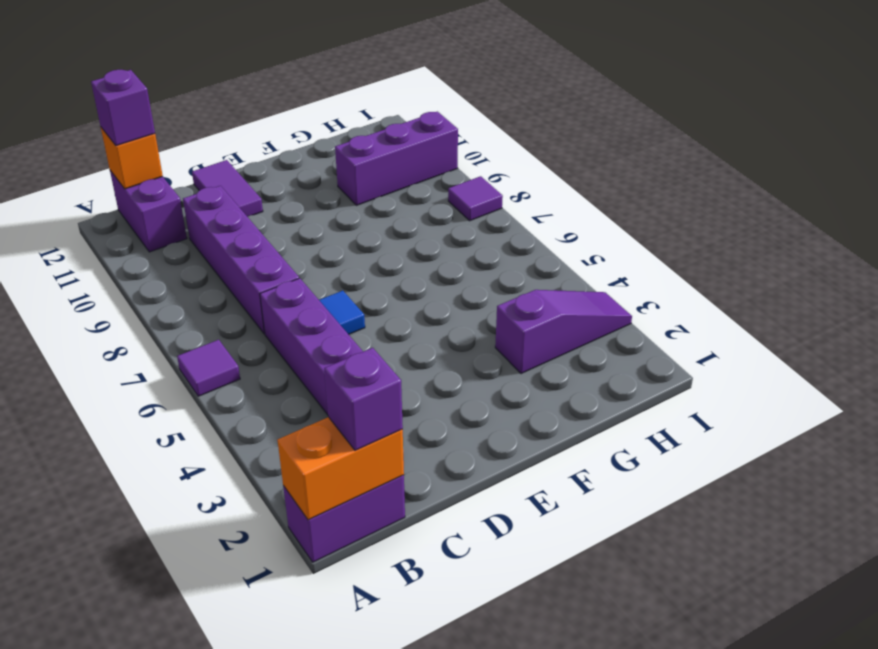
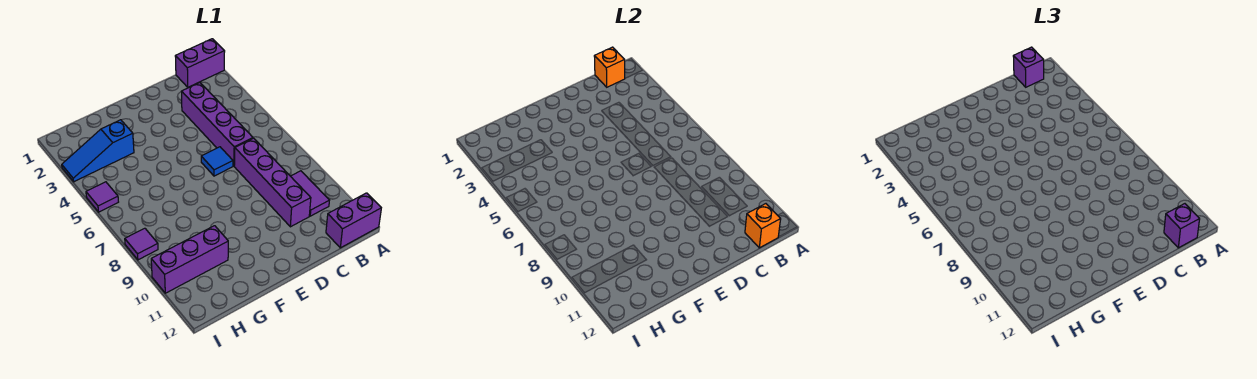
orange 1x2 brick [278,417,404,520] -> orange 1x1 brick [594,47,625,87]
purple 1x1 tile [177,340,240,396] -> purple 1x1 tile moved to [86,182,118,212]
purple 1x2 brick [110,171,187,252] -> purple 1x2 brick turned to [326,193,381,248]
purple 1x2 tile [192,160,263,217] -> purple 1x2 tile moved to [291,171,329,216]
purple 1x3 slope [495,290,632,374] -> blue 1x3 slope [62,120,134,182]

